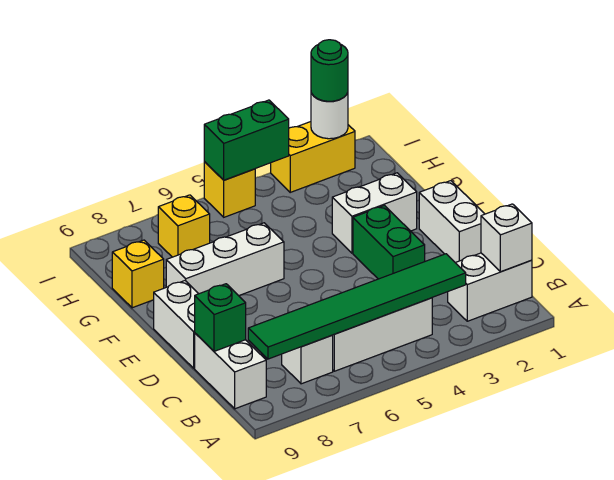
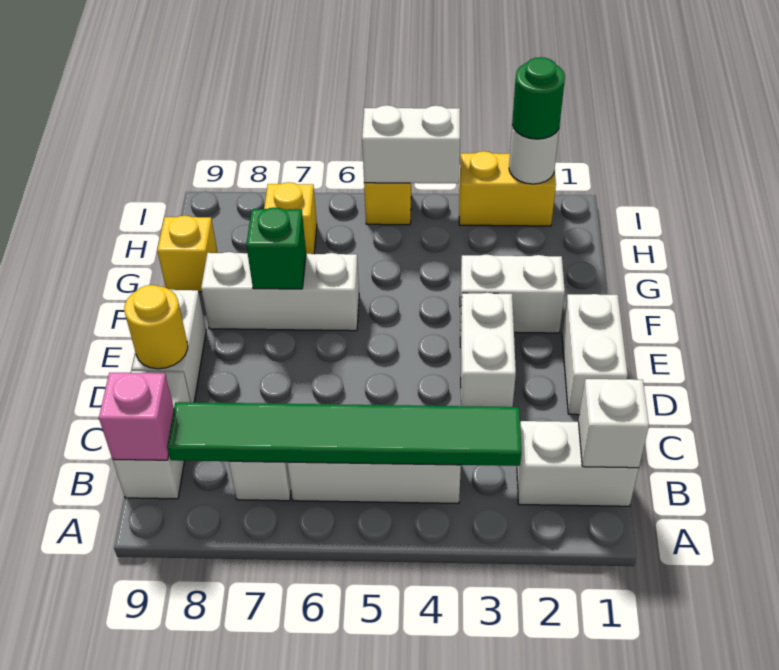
none -> pink 1x1 brick [99,373,174,460]
green 1x1 brick [195,284,246,351] -> green 1x1 brick moved to [246,208,306,289]
green 1x2 brick [353,206,425,279] -> white 1x2 brick [460,293,516,407]
none -> yellow 1x1 round brick [124,285,188,369]
green 1x2 brick [204,100,289,180] -> white 1x2 brick [362,105,460,183]

